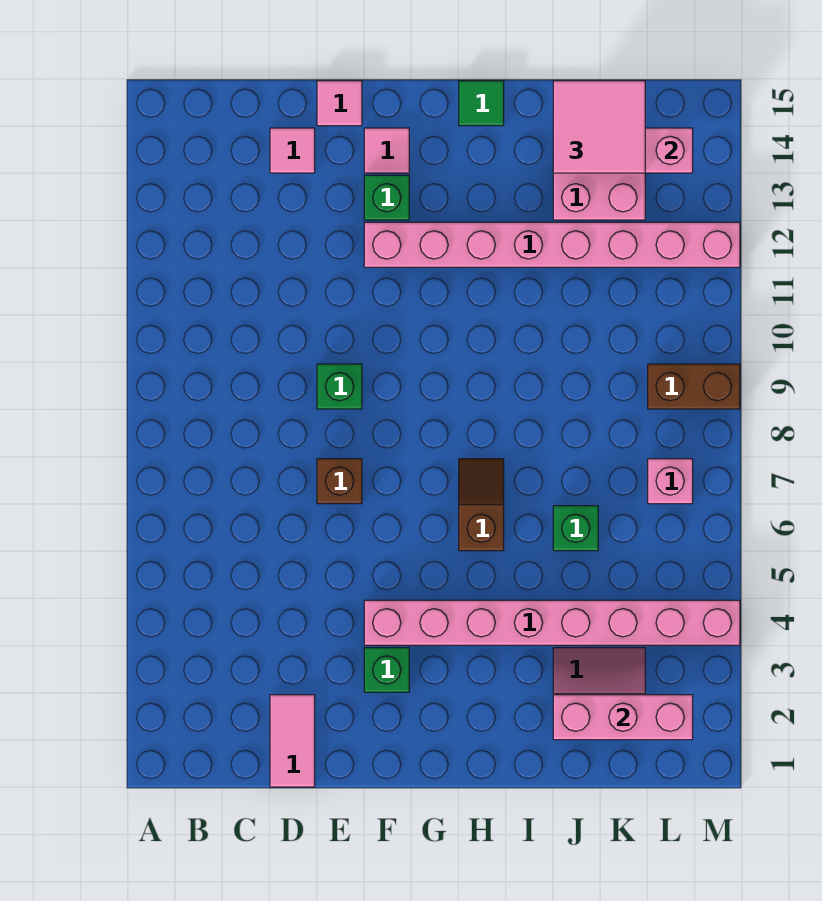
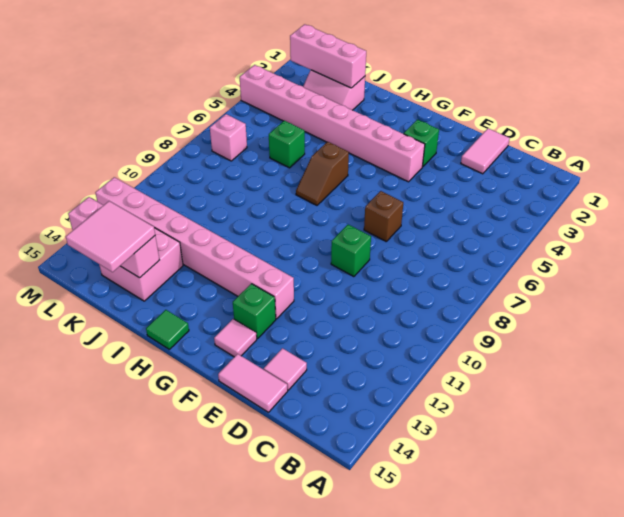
pink 1x1 tile [317,81,362,126] -> pink 1x2 tile [218,354,288,412]
brown 1x2 brick [648,364,740,409] -> none

